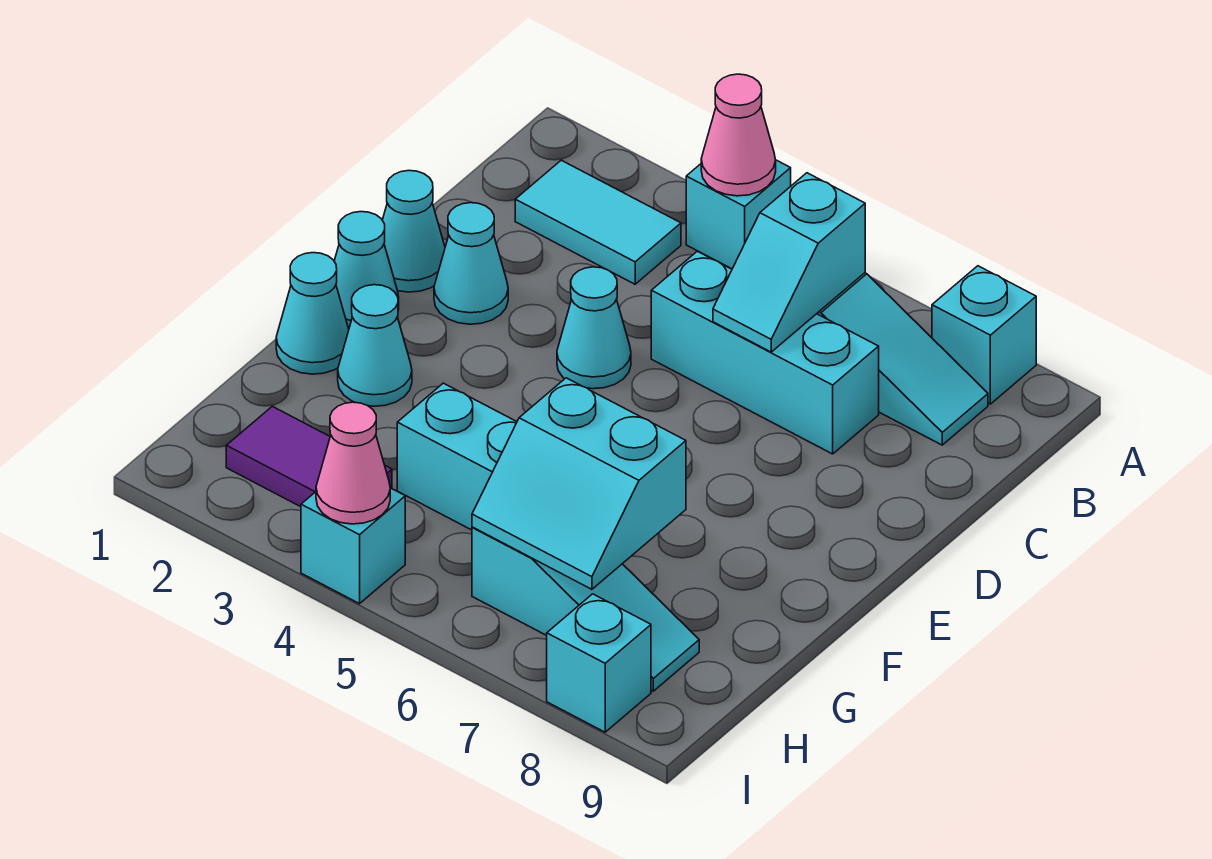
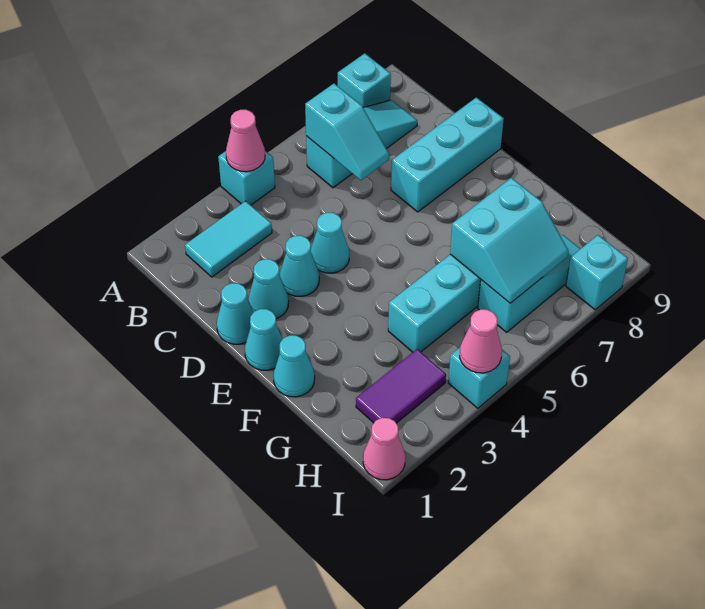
cyan 1x3 brick [651,251,879,454] -> cyan 1x3 brick moved to [391,97,504,212]
cyan 1x1 cone [338,285,412,406] -> cyan 1x1 cone moved to [280,236,319,296]
none -> pink 1x1 cone [363,418,405,480]

